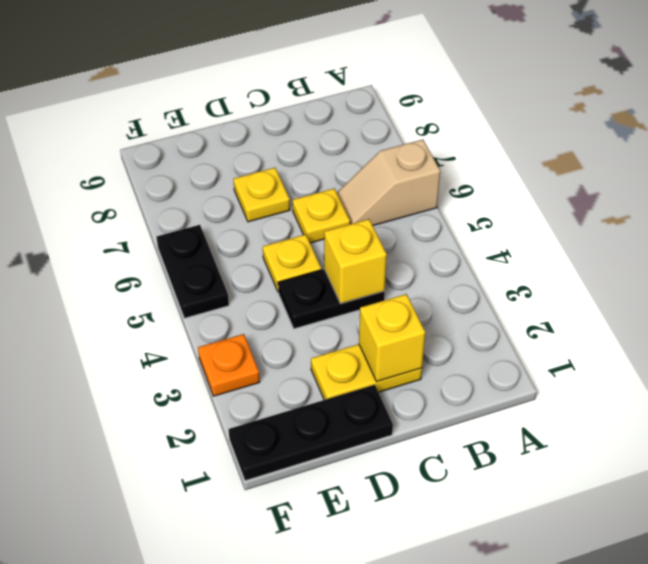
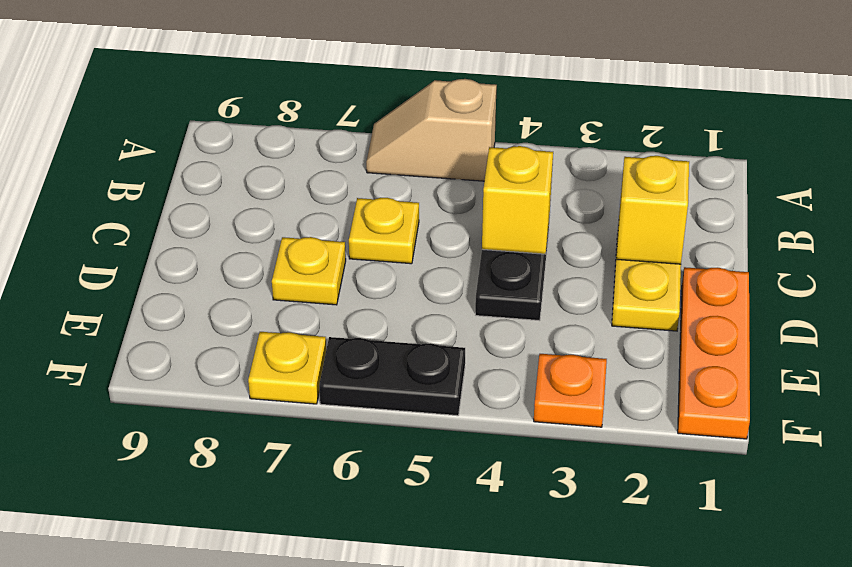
tan 1x2 slope [337,140,440,225] -> tan 1x2 slope turned to [366,79,497,181]
black 1x3 plate [228,385,393,481] -> orange 1x3 plate [678,267,750,439]
yellow 1x1 plate [263,234,321,291] -> yellow 1x1 plate moved to [248,332,326,404]

